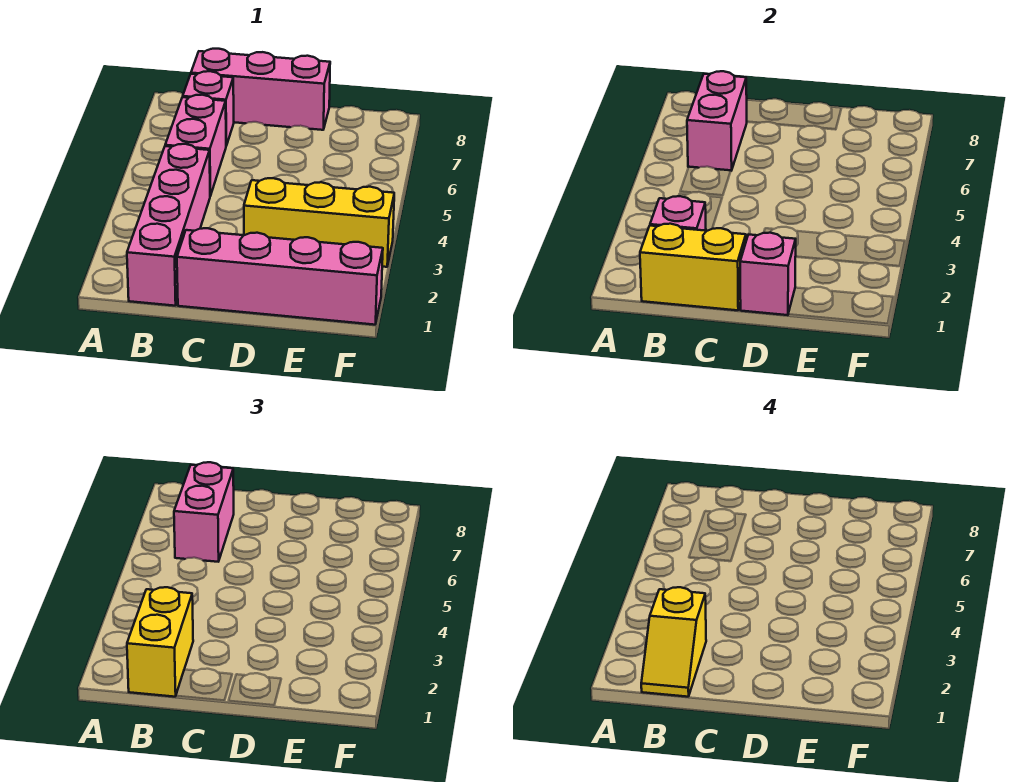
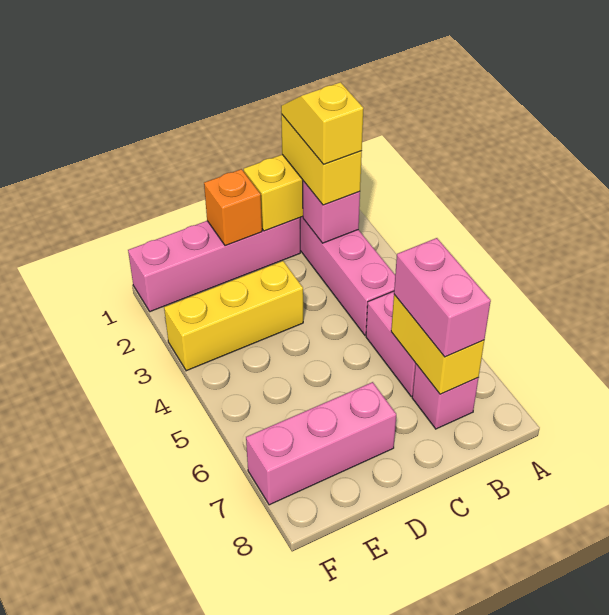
pink 1x2 brick [687,71,747,171] -> yellow 1x2 brick [391,295,484,394]
pink 1x3 brick [191,49,330,130] -> pink 1x3 brick moved to [246,382,396,505]
pink 1x1 brick [740,233,796,315] -> orange 1x1 brick [204,169,262,246]

